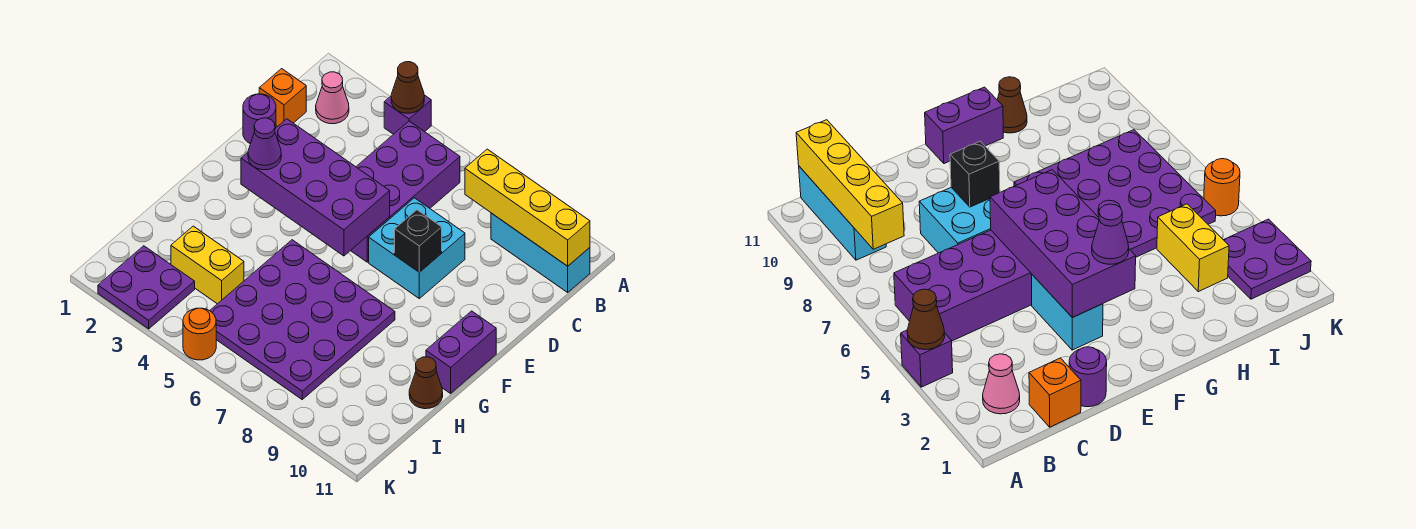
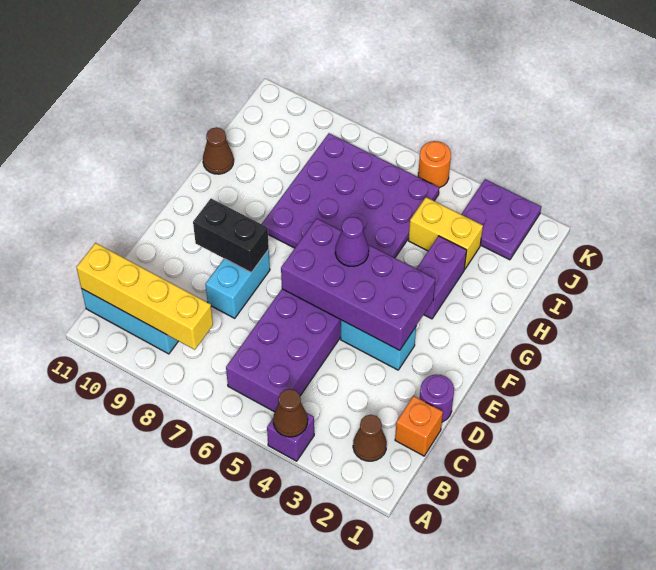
pink 1x1 cone [316,72,349,124] -> brown 1x1 cone [353,415,387,461]
cyan 2x2 brick [369,198,465,298] -> cyan 1x2 brick [205,250,270,318]
black 1x1 brick [395,210,442,272] -> black 1x2 brick [193,198,269,273]
purple 1x1 cone [248,118,281,170] -> purple 1x1 cone moved to [335,217,369,266]
purple 1x2 brick [426,311,496,393] -> purple 1x2 brick moved to [416,236,467,319]

